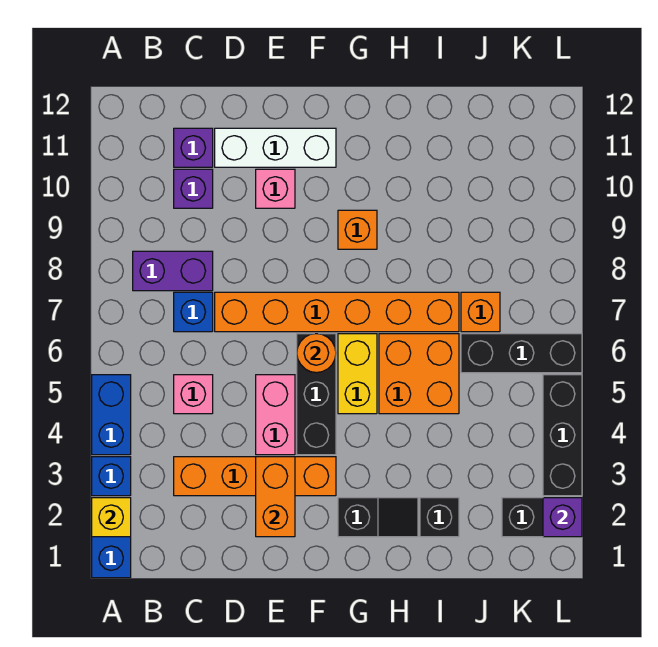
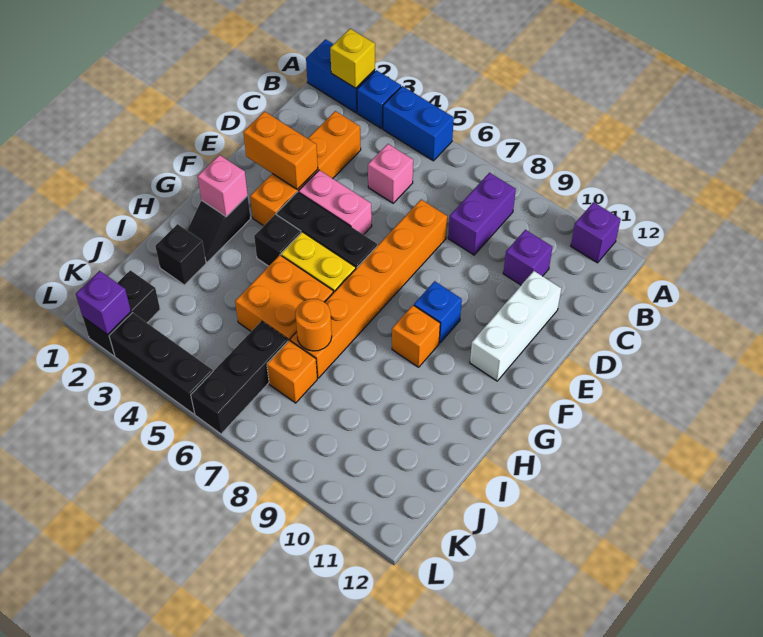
blue 1x1 brick [174,292,213,332] -> blue 1x1 brick moved to [414,281,462,343]
purple 1x1 brick [174,128,213,167] -> purple 1x1 brick moved to [571,202,621,263]
pink 1x1 brick [256,169,295,208] -> pink 1x1 brick moved to [198,155,248,217]
orange 1x1 round brick [297,334,336,373] -> orange 1x1 round brick moved to [295,299,332,351]
none -> black 1x1 brick [254,214,301,266]

